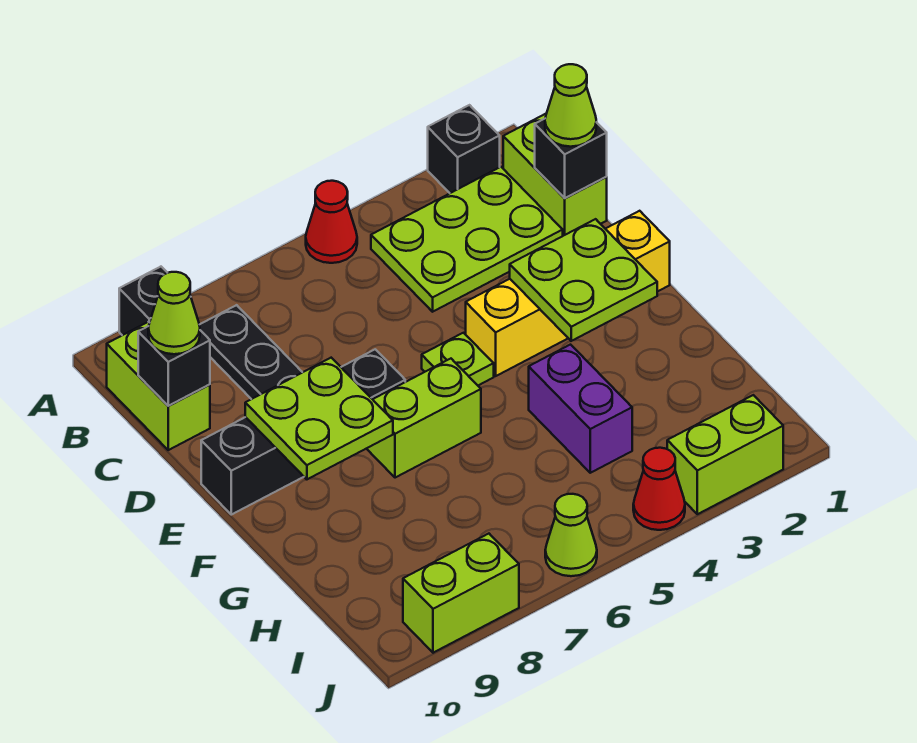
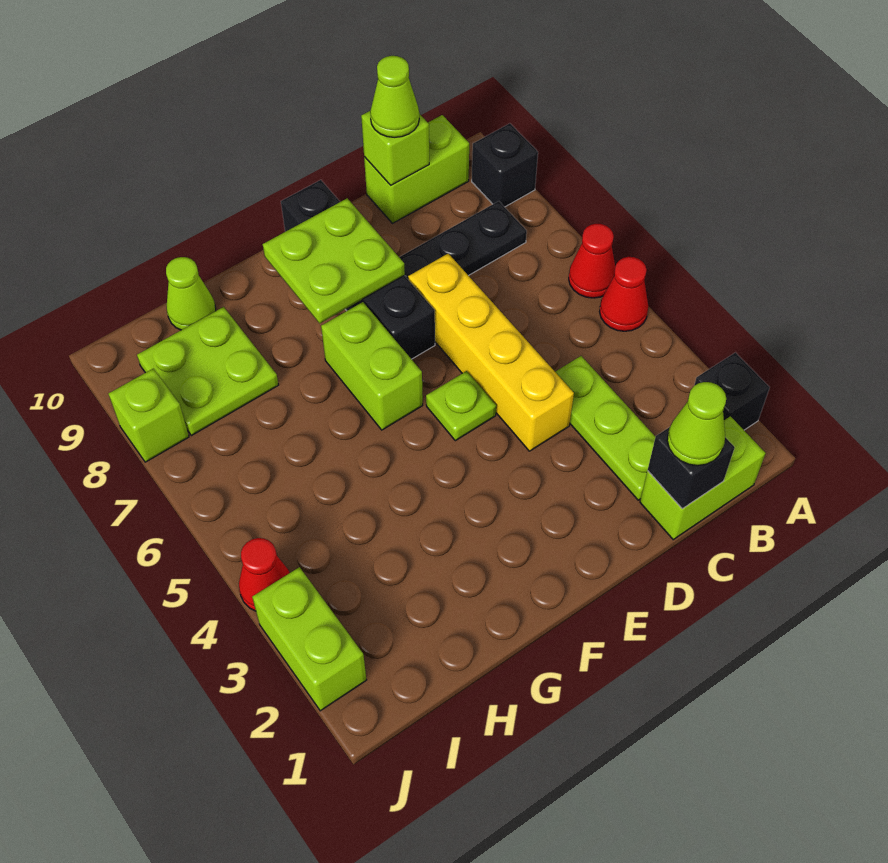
none -> red 1x1 cone [569,224,615,298]
lime 2x3 plate [371,167,563,312] -> lime 1x3 plate [555,356,655,500]
black 1x1 brick [138,326,210,406] -> lime 1x1 brick [361,111,429,185]
yellow 1x4 brick [466,211,670,376] -> yellow 1x4 brick moved to [408,254,574,451]
lime 2x2 plate [510,219,657,341] -> lime 2x2 plate moved to [137,307,279,436]
purple 1x2 brick [529,345,632,473] -> none
lime 1x1 cone [545,494,597,576] -> lime 1x1 cone moved to [166,257,216,330]
lime 1x2 brick [403,534,519,653] -> lime 1x1 brick [109,368,189,462]

